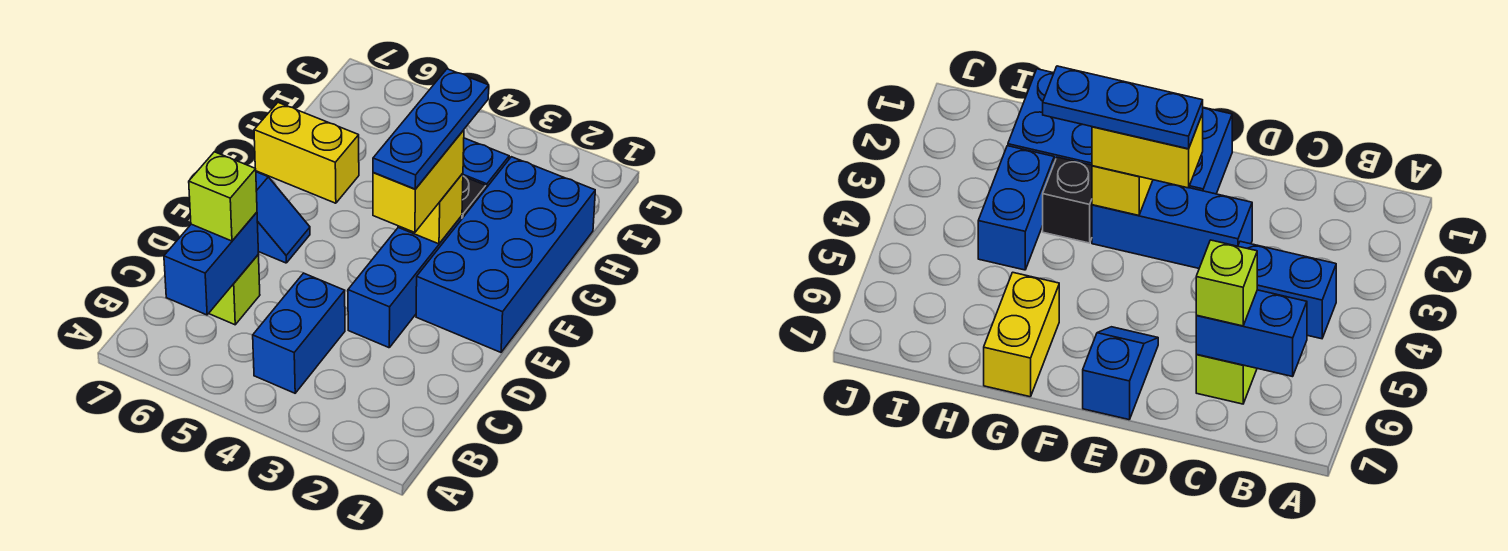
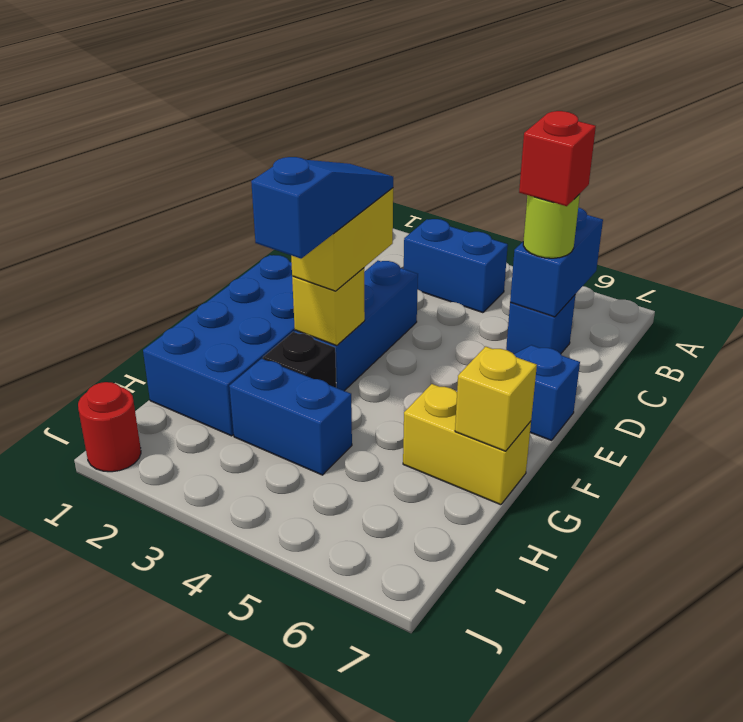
blue 1x2 brick [253,273,345,393] -> blue 1x2 brick turned to [404,219,508,313]
lime 1x1 brick [209,254,260,325] -> blue 1x1 brick [506,295,575,354]
lime 1x1 brick [189,152,257,241] -> lime 1x1 round brick [523,194,580,258]
none -> red 1x1 brick [519,111,596,206]
blue 1x3 plate [373,69,489,189] -> blue 1x3 slope [251,157,393,259]
none -> yellow 1x1 brick [455,346,537,451]
none -> red 1x1 round brick [78,382,141,472]

